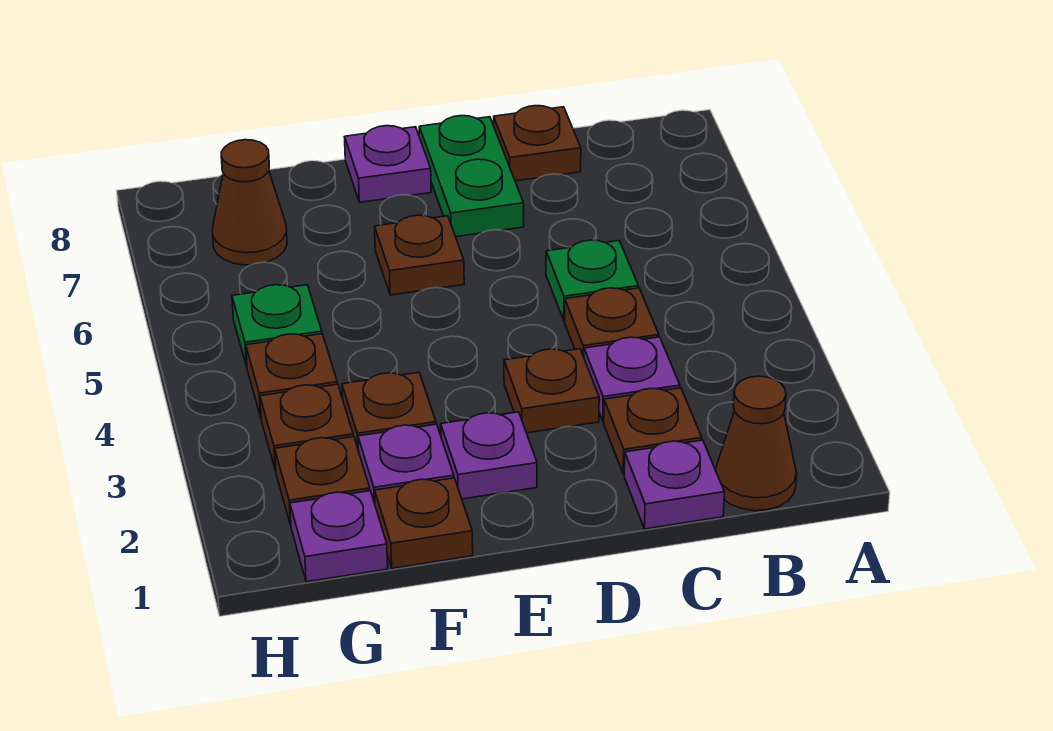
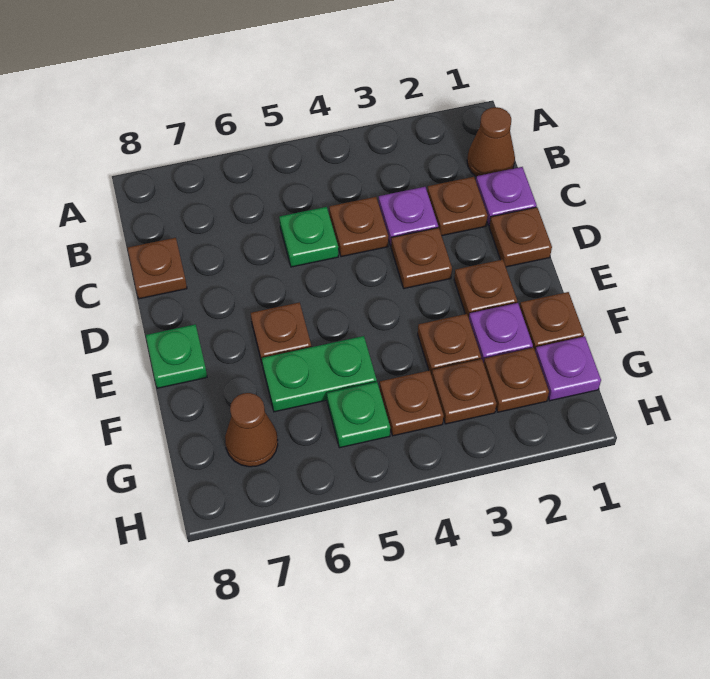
none -> brown 1x1 plate [489,207,552,267]
green 1x2 plate [419,116,524,237] -> green 1x2 plate moved to [262,336,377,412]
purple 1x1 plate [441,412,537,499] -> brown 1x1 plate [454,259,517,318]
purple 1x1 plate [345,126,431,202] -> green 1x1 plate [146,324,207,388]

